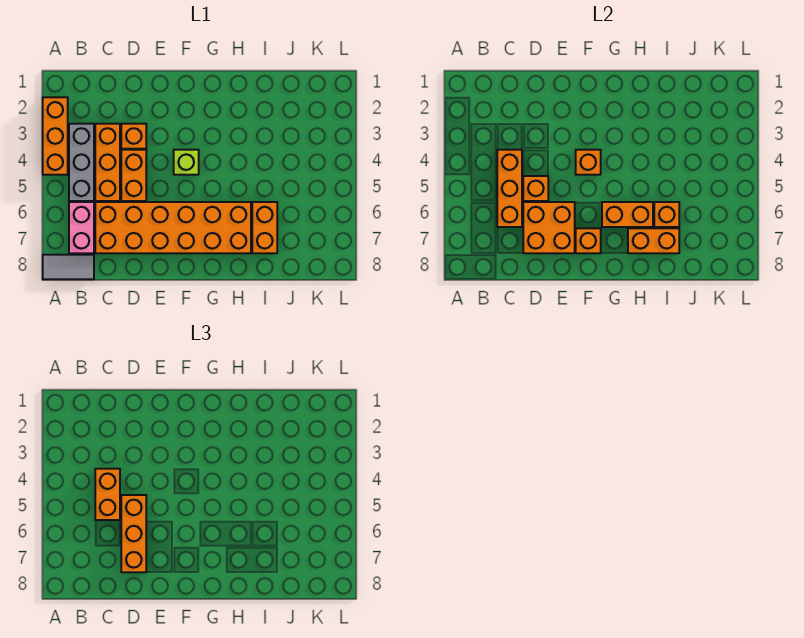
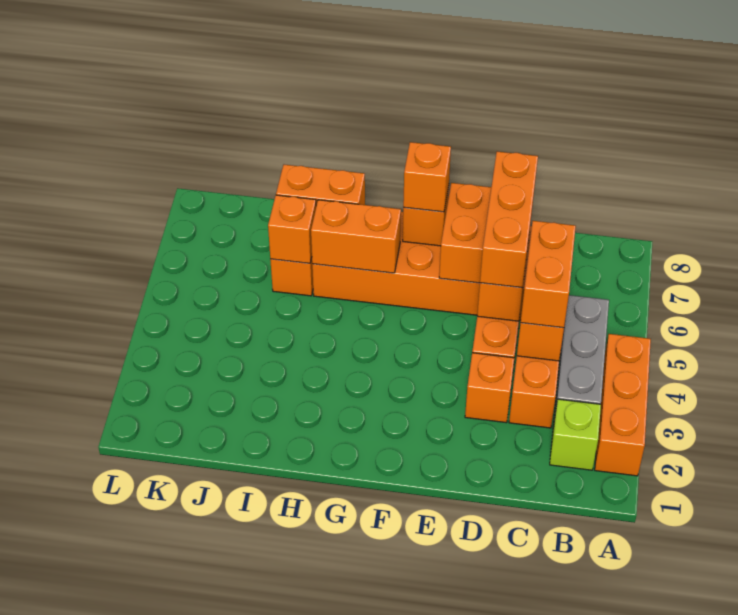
grey 1x2 tile [43,255,94,279] -> none
pink 1x2 brick [69,202,94,253] -> none
lime 1x1 brick [174,150,199,175] -> lime 1x1 brick moved to [550,399,601,470]
orange 1x1 brick [576,150,601,175] -> orange 1x1 brick moved to [403,142,451,212]

